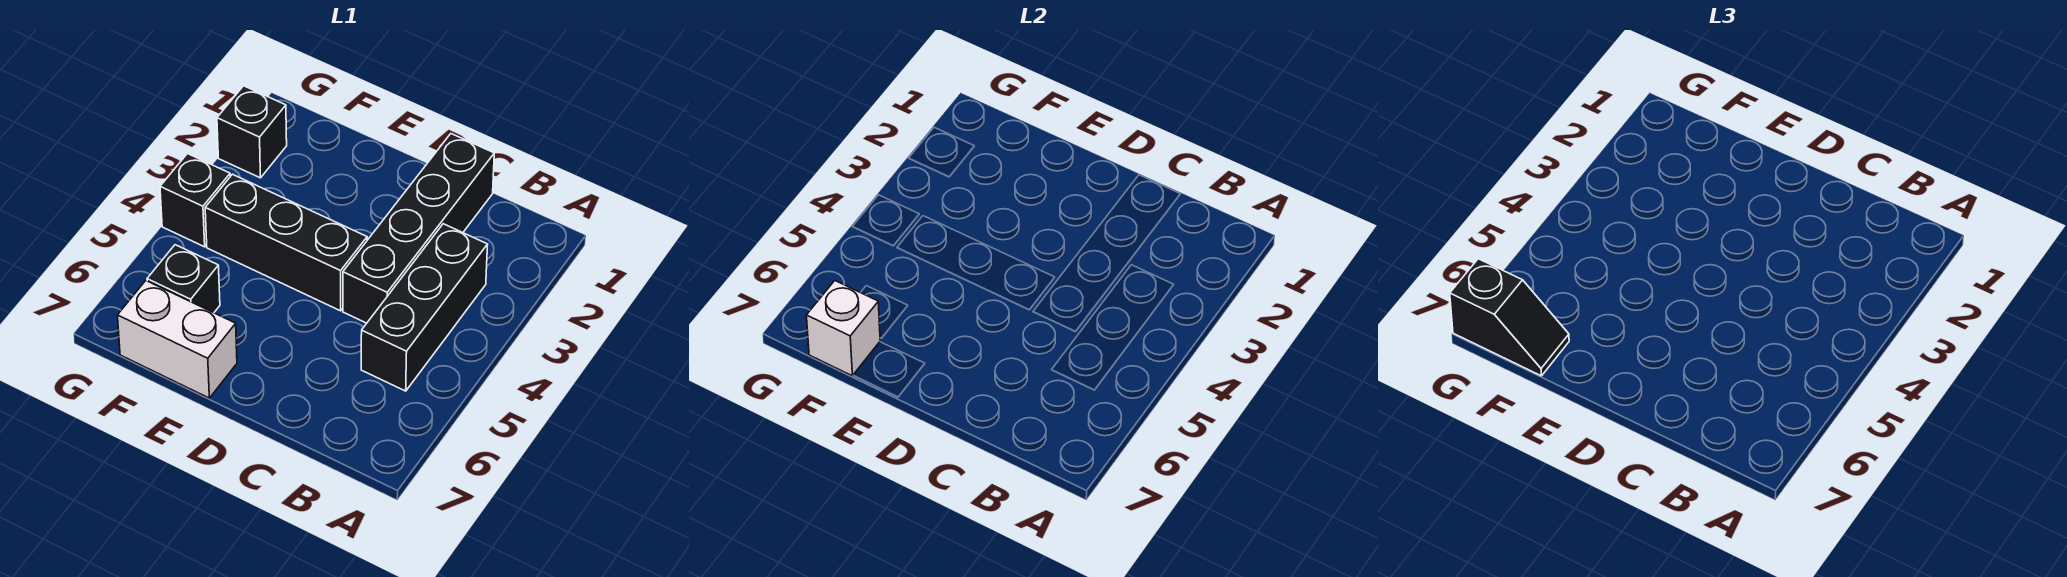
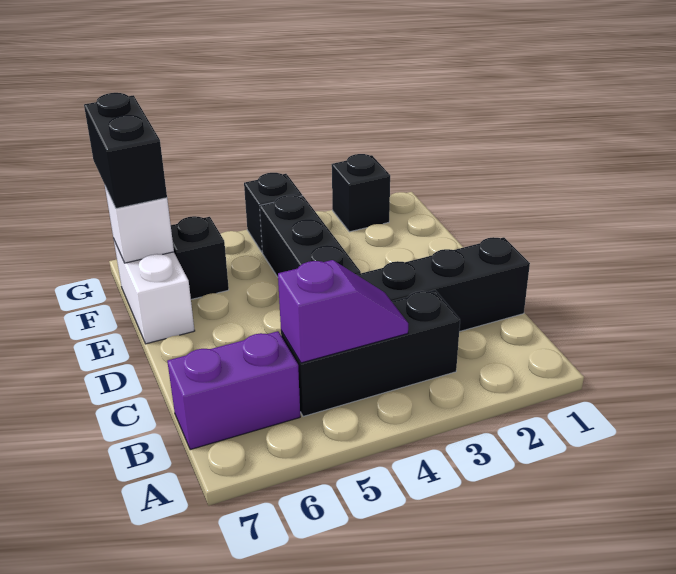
none -> purple 1x2 slope [278,260,408,363]
none -> purple 1x2 brick [167,331,300,450]
black 1x2 slope [1450,259,1569,376] -> black 1x2 brick [84,93,167,208]

